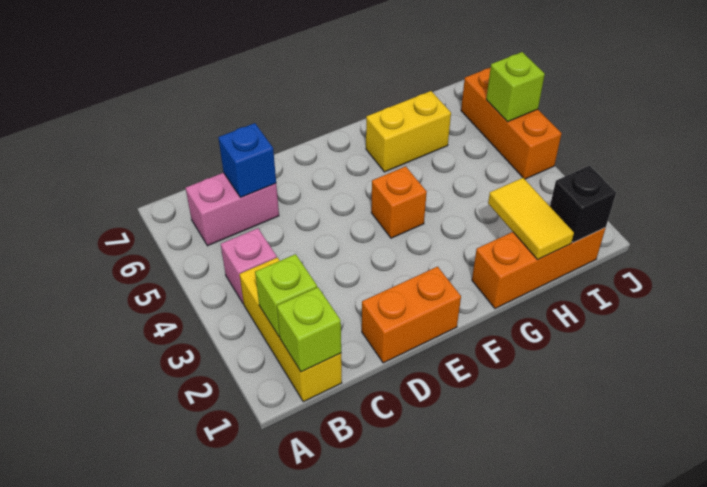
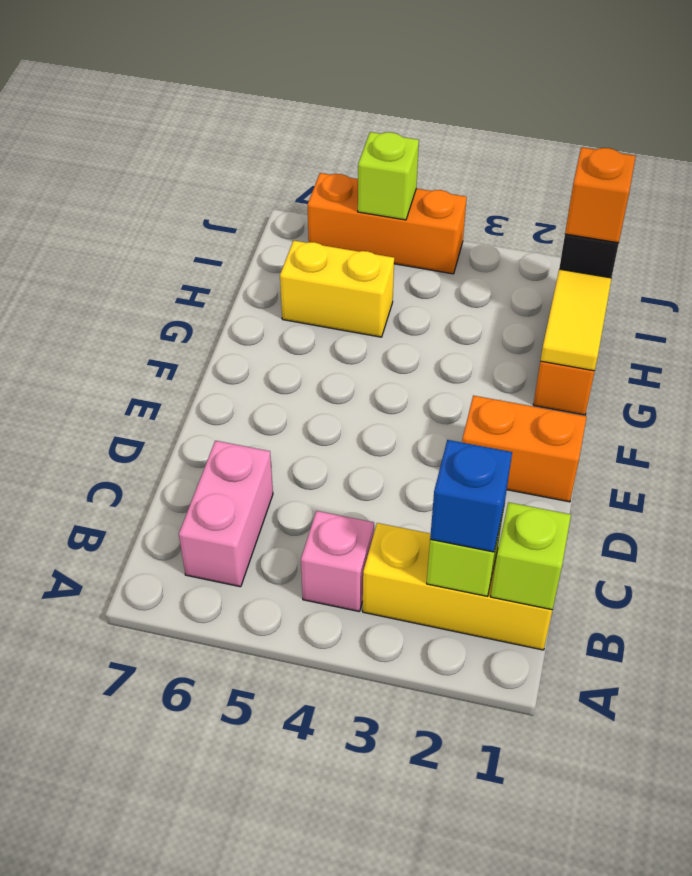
blue 1x1 brick [218,123,276,197] -> blue 1x1 brick moved to [430,440,512,552]
orange 1x2 brick [362,267,461,363] -> orange 1x2 brick turned to [462,396,587,502]
orange 1x1 brick [371,166,427,238] -> orange 1x1 brick moved to [565,147,636,243]
yellow 1x2 brick [366,91,451,172] -> yellow 1x2 brick turned to [280,241,394,337]
yellow 1x2 tile [488,178,574,260] -> yellow 1x2 tile turned to [541,269,612,371]

